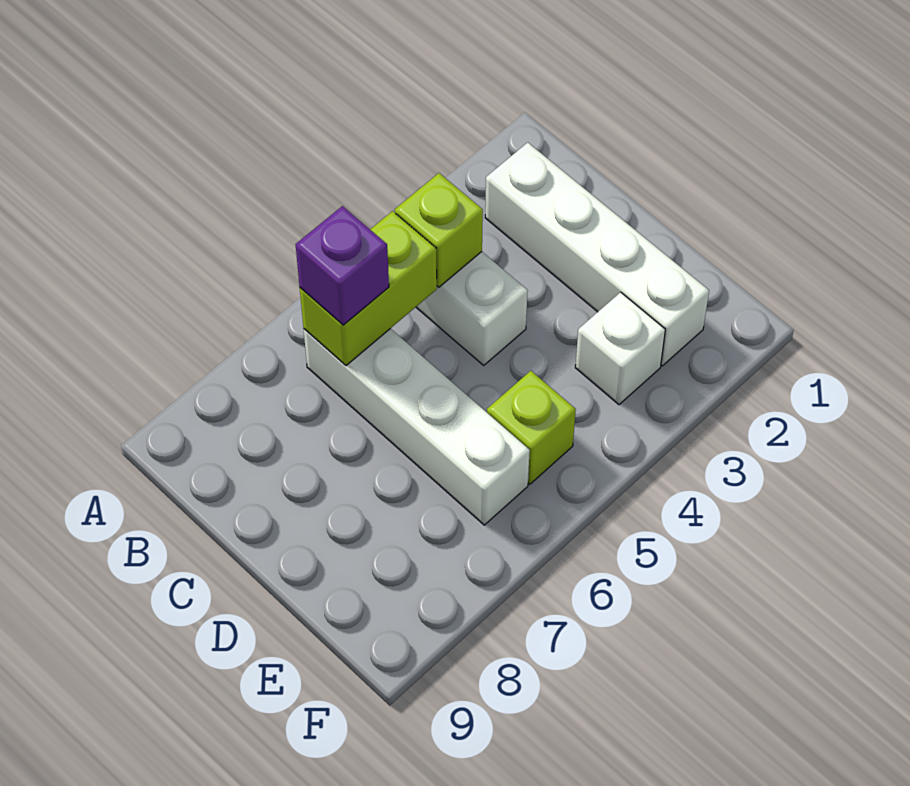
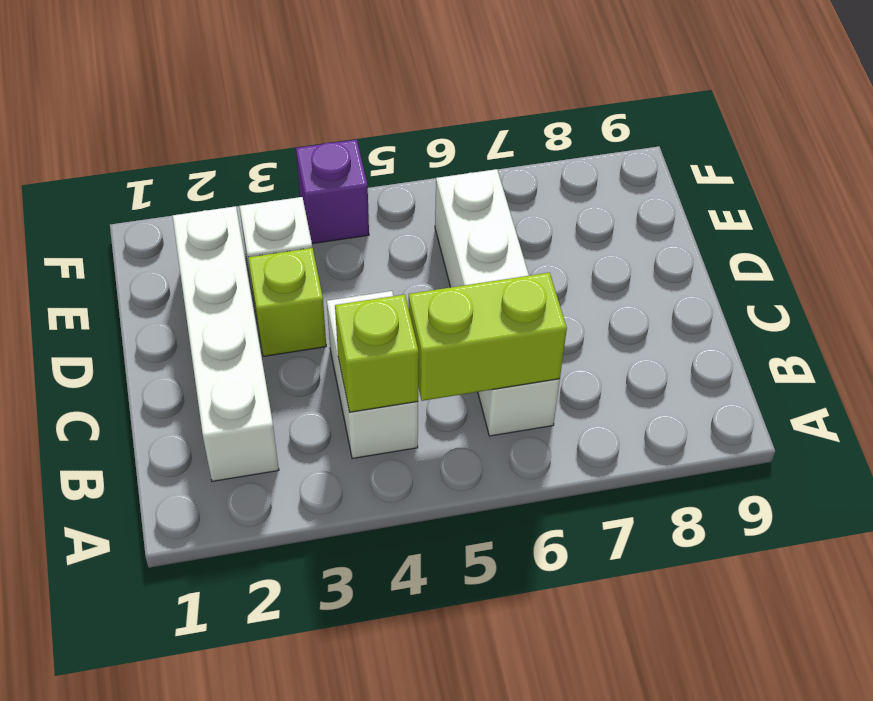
purple 1x1 brick [296,206,389,325] -> purple 1x1 brick moved to [296,140,369,244]
lime 1x1 brick [487,371,576,484] -> lime 1x1 brick moved to [248,248,326,356]

